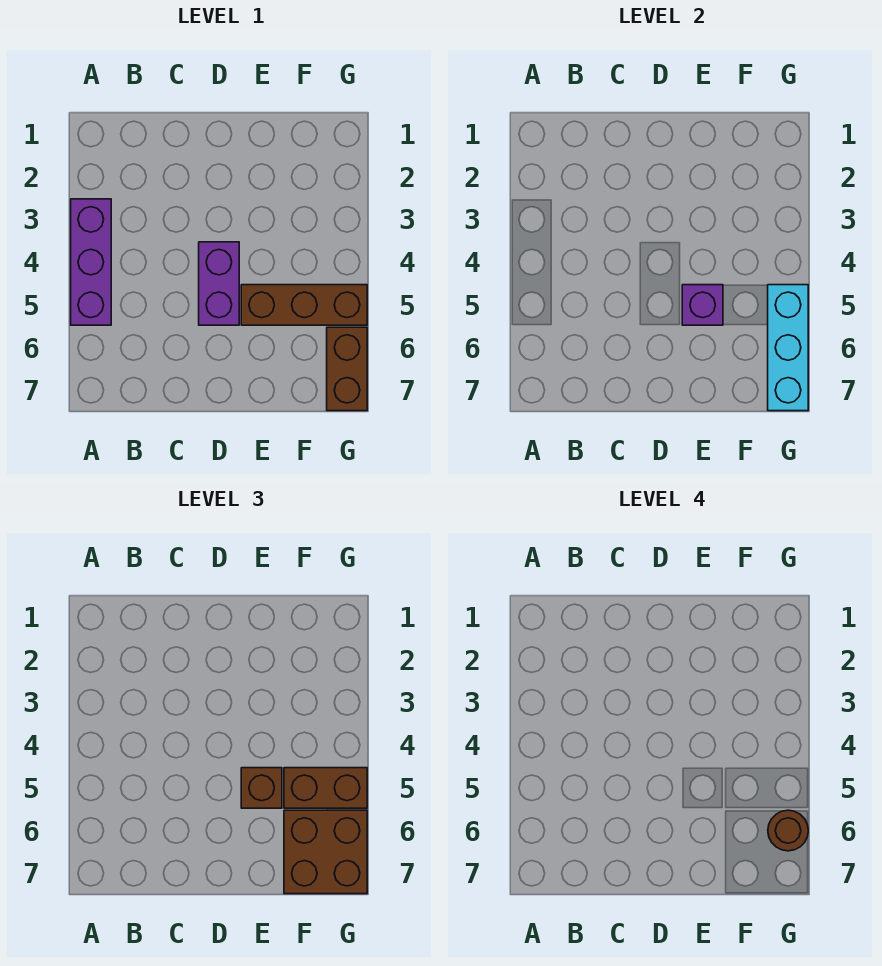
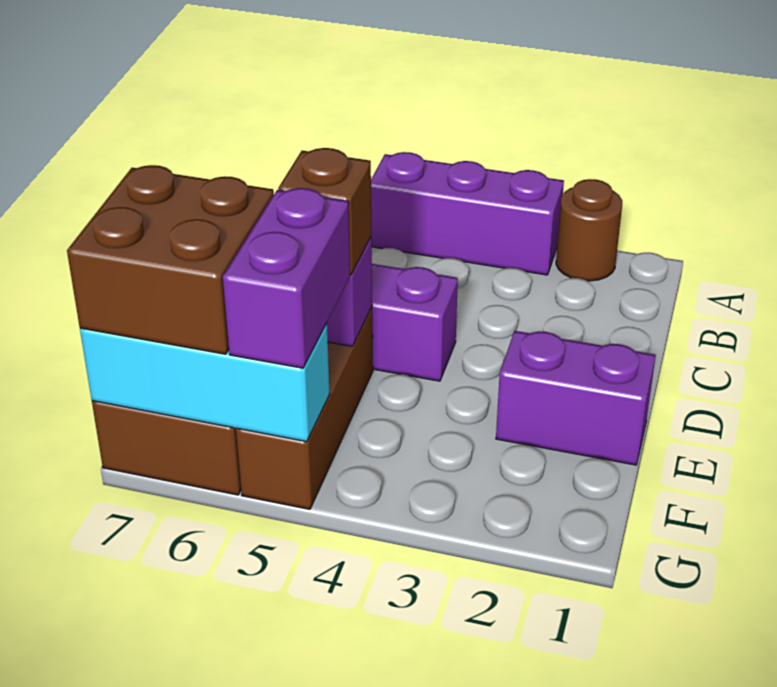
none -> purple 1x2 brick [496,331,656,465]
brown 1x2 brick [284,768,367,808] -> purple 1x2 brick [223,188,350,368]
brown 1x1 round brick [768,810,808,851] -> brown 1x1 round brick moved to [556,179,622,281]

